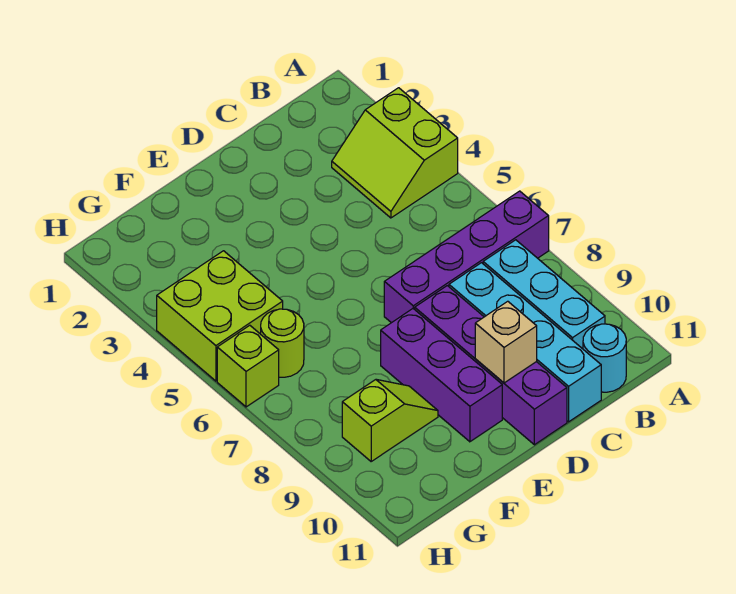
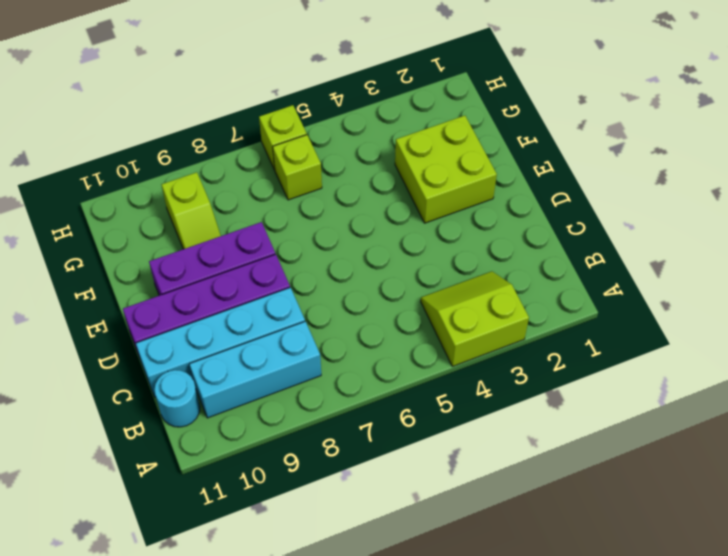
purple 1x4 brick [384,191,549,323] -> none
tan 1x1 brick [475,301,537,383] -> none
lime 2x2 brick [157,251,283,381] -> lime 2x2 brick moved to [395,116,497,223]
lime 1x1 round brick [261,309,304,377] -> lime 1x1 brick [273,135,322,200]

